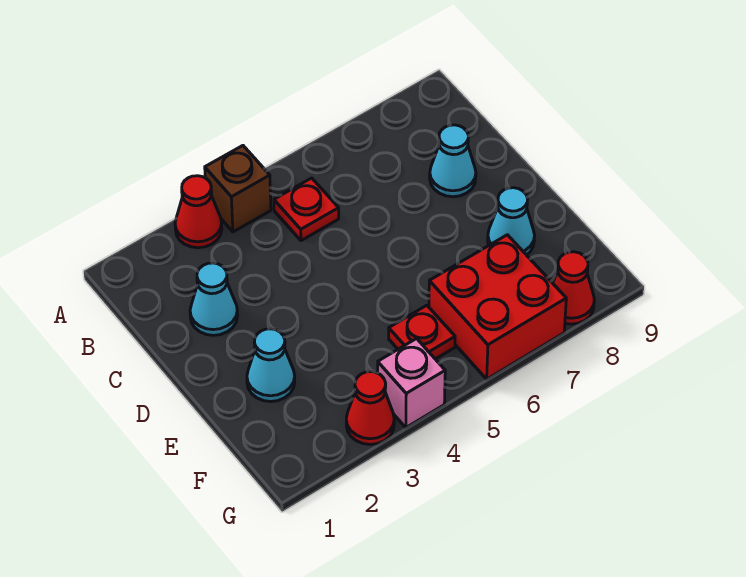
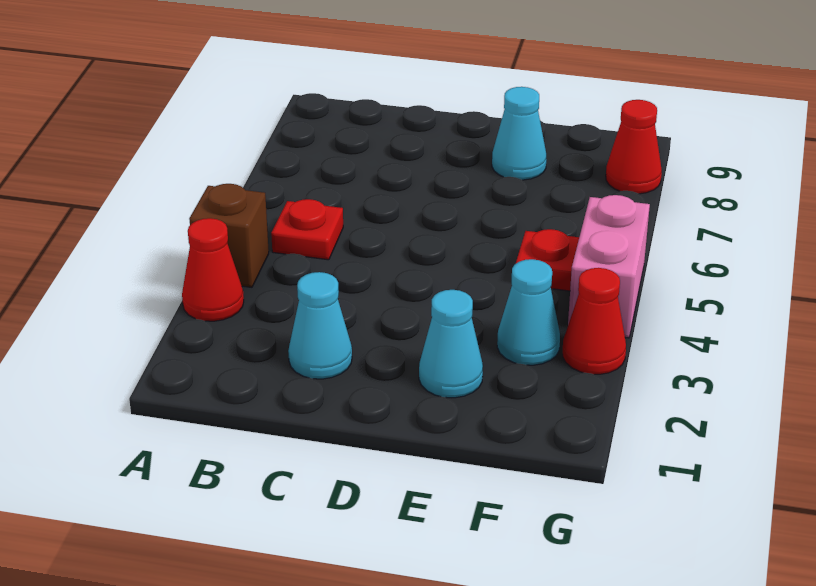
cyan 1x1 cone [430,125,476,197] -> cyan 1x1 cone moved to [497,259,560,365]
red 2x2 brick [429,235,566,379] -> none
pink 1x1 brick [378,339,445,427] -> pink 1x2 brick [568,195,650,338]

